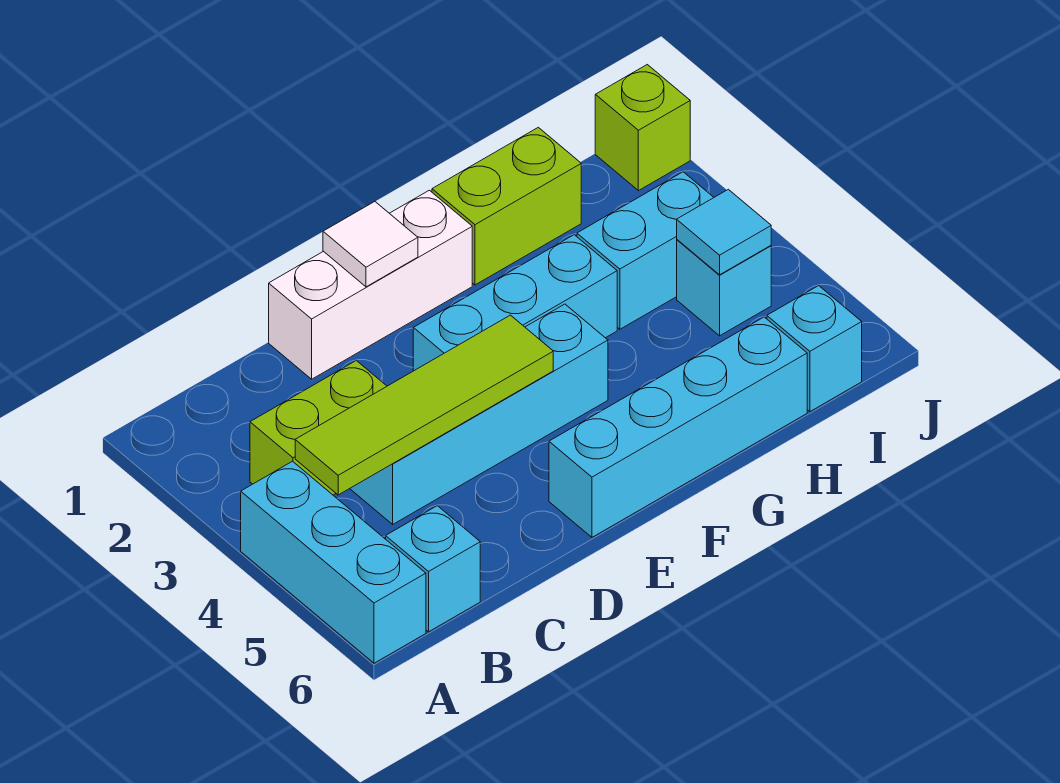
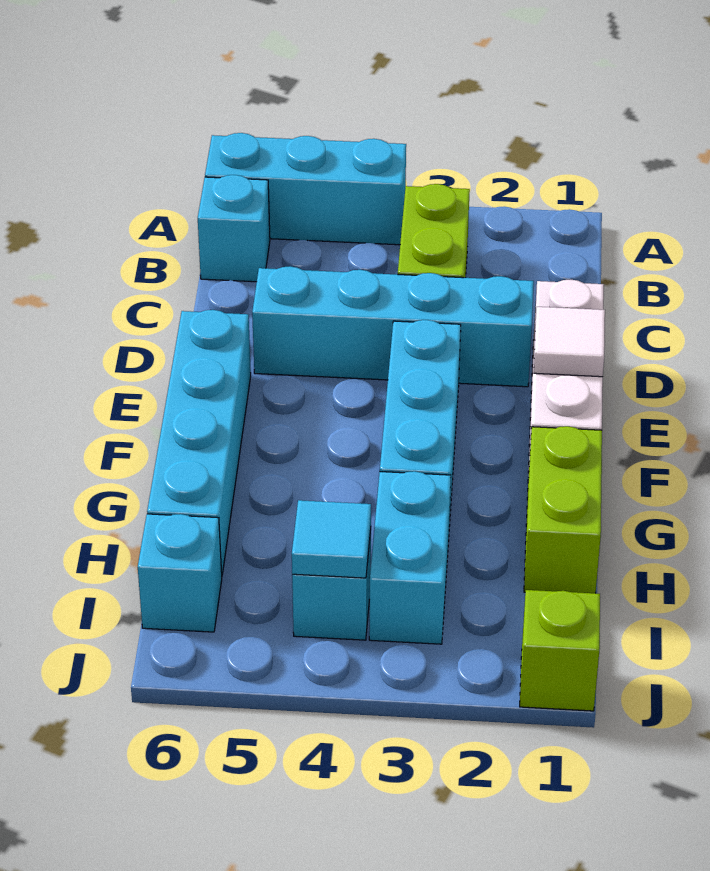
lime 1x4 tile [295,315,553,495] -> none
cyan 1x4 brick [350,304,608,524] -> cyan 1x4 brick turned to [252,266,534,387]

